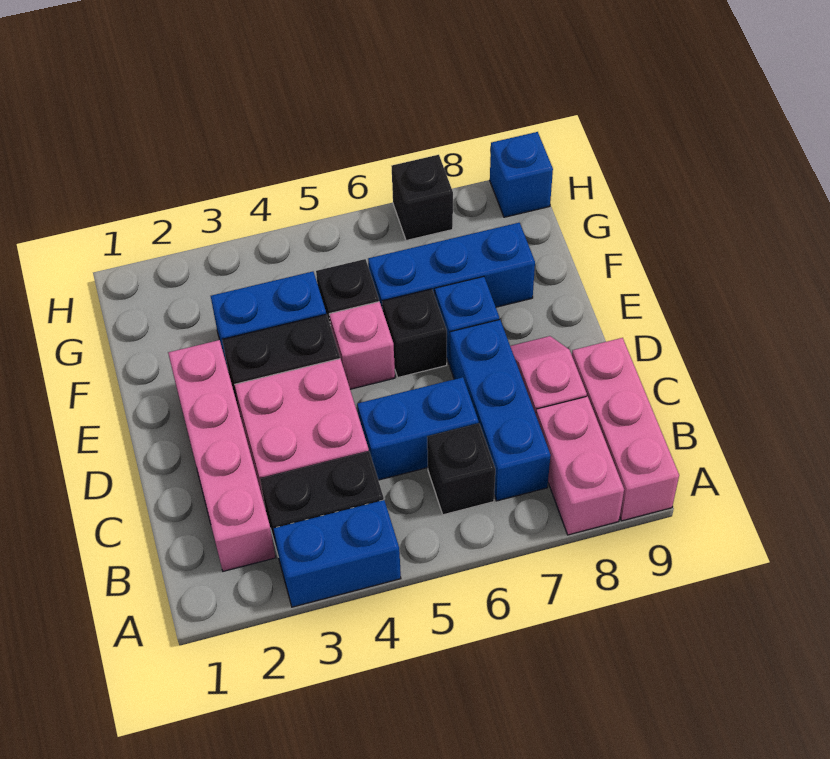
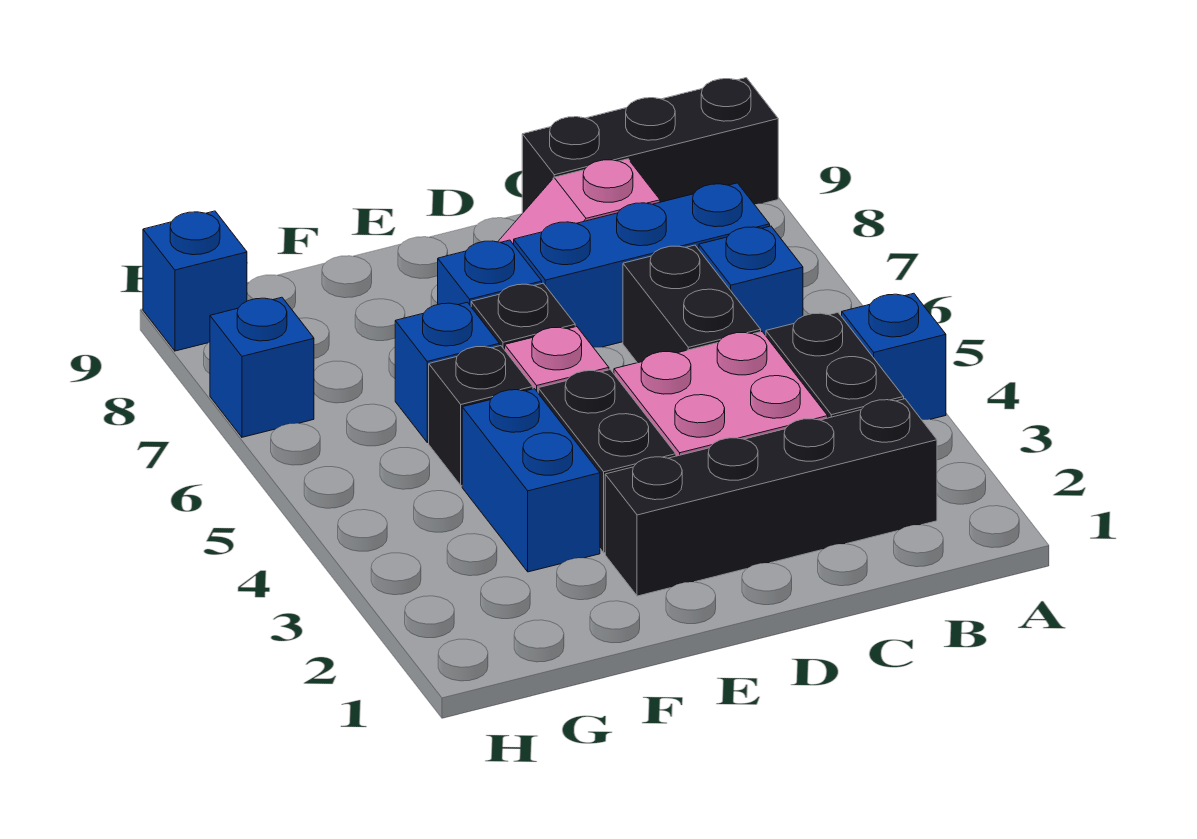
blue 1x2 brick [274,500,401,607] -> blue 1x1 brick [842,293,946,420]
pink 1x2 brick [536,396,624,535] -> none
pink 1x3 brick [572,338,679,521] -> black 1x3 brick [522,78,778,213]
pink 1x4 brick [168,340,276,571] -> black 1x4 brick [605,399,937,596]
black 1x1 brick [427,424,495,515] -> blue 1x1 brick [699,226,803,336]
blue 1x2 brick [357,377,479,480] -> black 1x2 brick [623,245,761,363]
blue 1x3 brick [368,223,535,310] -> blue 1x1 brick [395,302,499,442]
black 1x1 brick [392,155,453,240] -> blue 1x1 brick [210,297,314,437]

